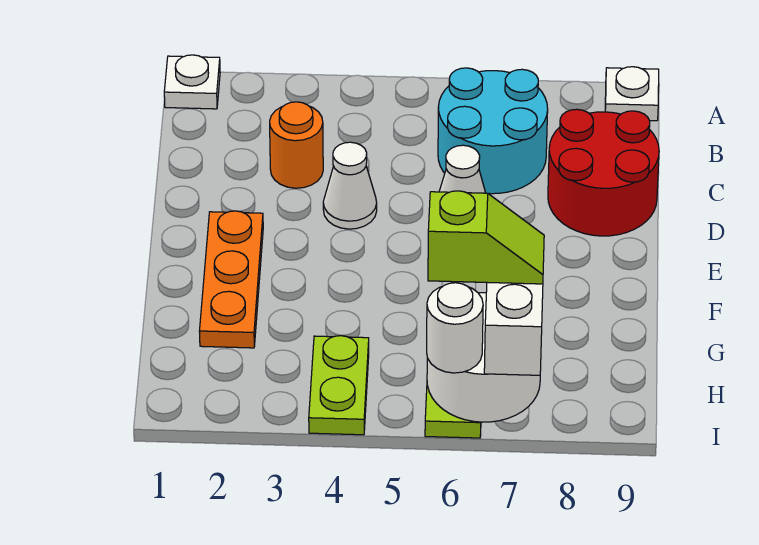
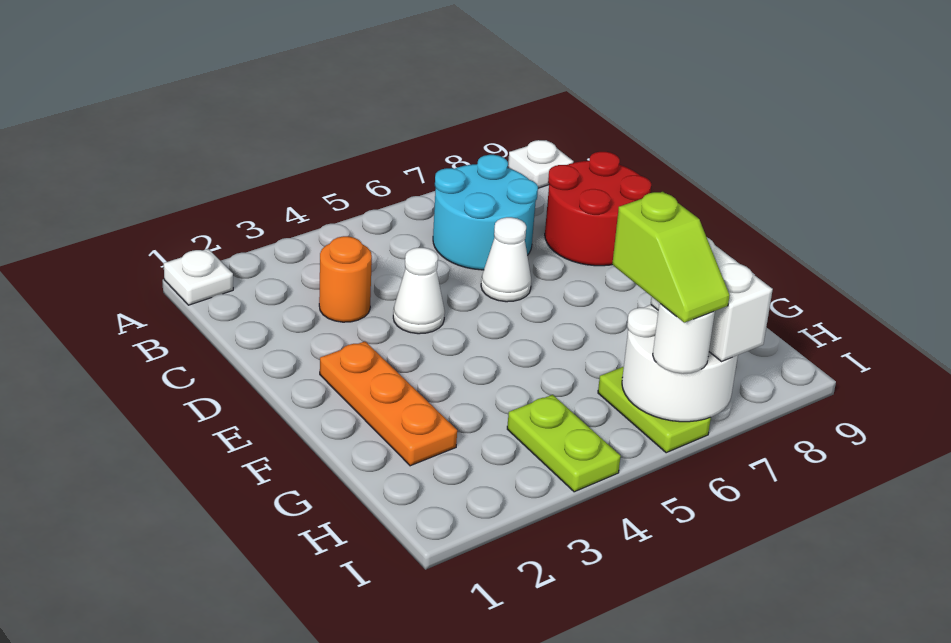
lime 1x2 slope [428,191,544,284] -> lime 1x2 slope turned to [612,192,730,323]

